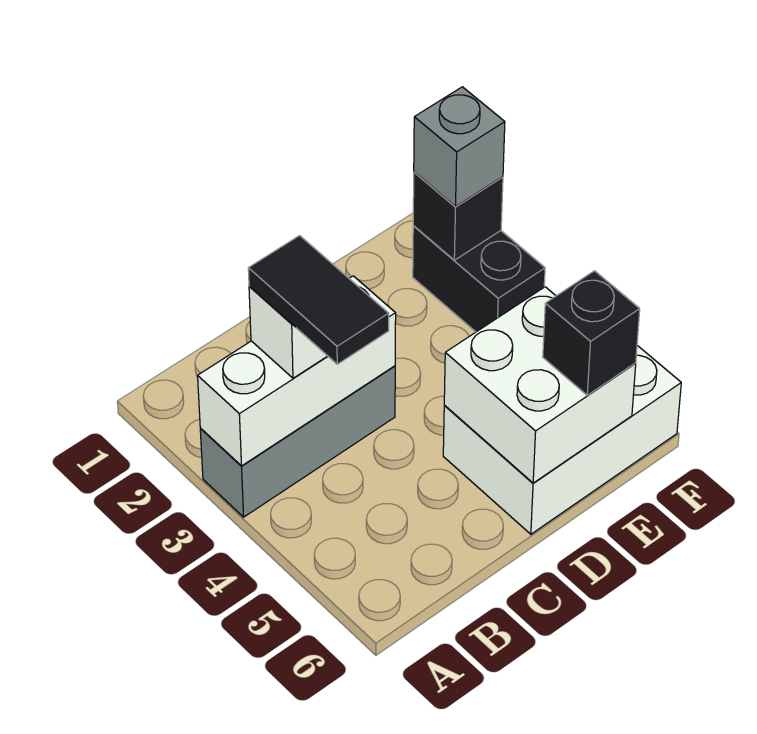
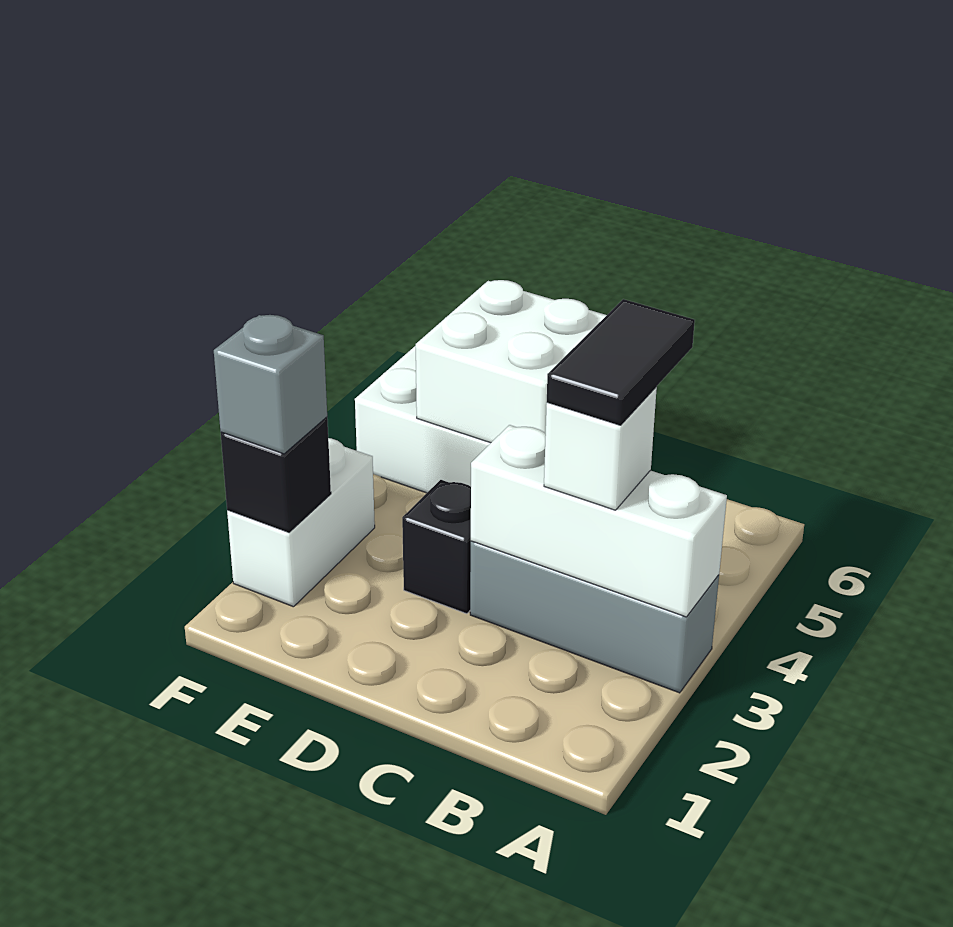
black 1x1 brick [543,271,640,395] -> black 1x1 brick moved to [402,480,471,614]
black 1x2 brick [413,226,545,332] -> white 1x2 brick [227,438,375,607]

